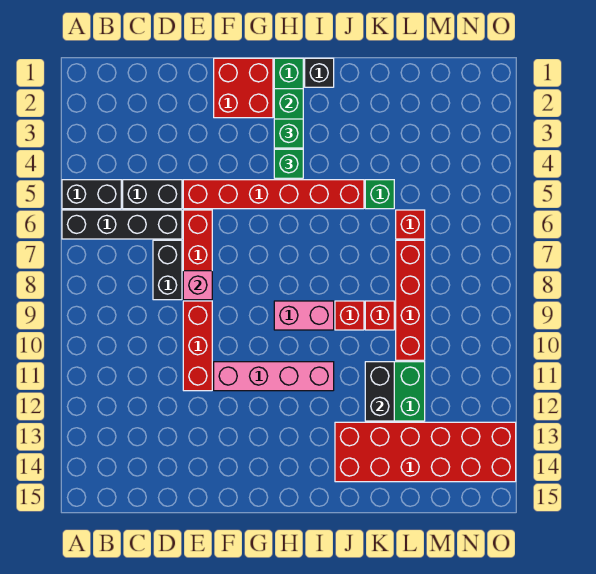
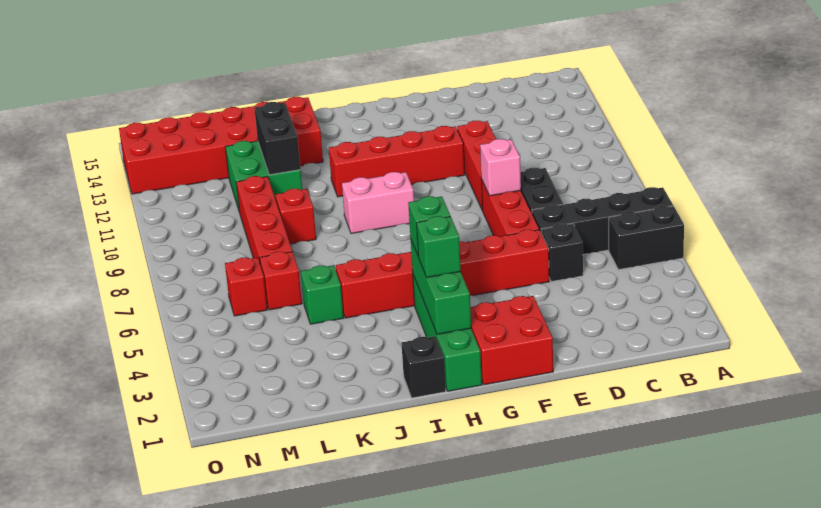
black 1x2 brick [123,180,182,209] -> black 1x1 brick [541,224,583,282]
pink 1x4 brick [214,362,334,391] -> red 1x4 brick [329,126,465,197]
red 1x1 brick [335,301,364,330] -> red 1x1 brick moved to [225,257,267,316]

